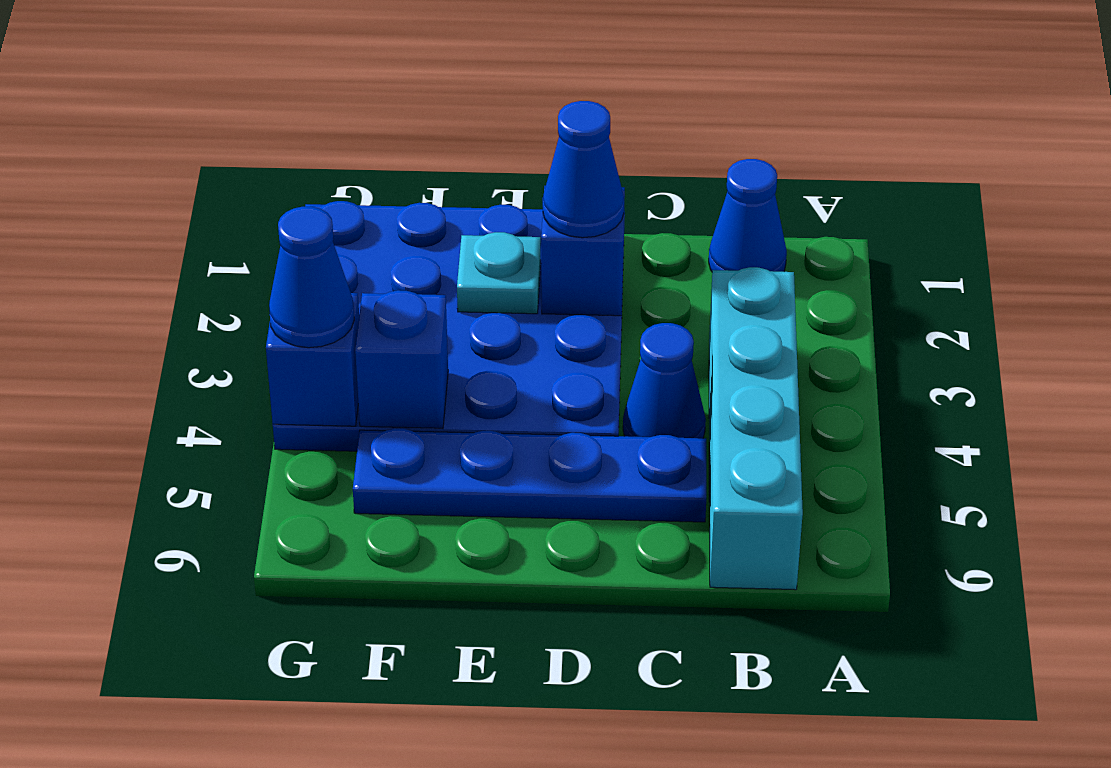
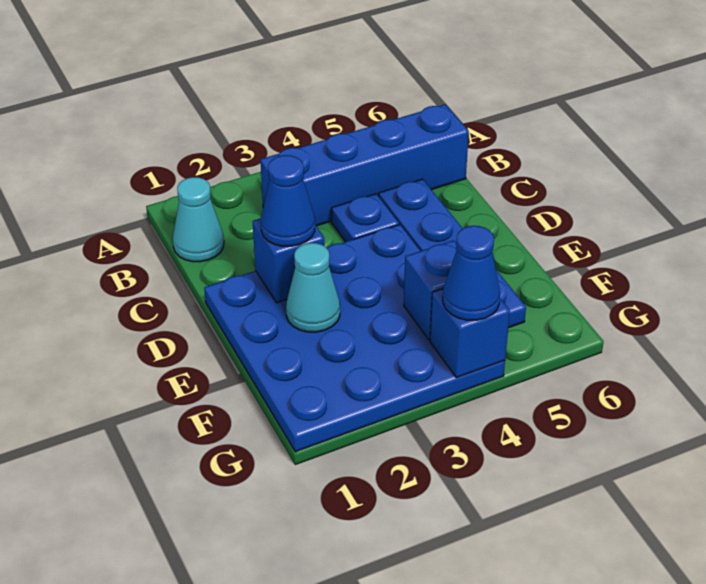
blue 1x1 cone [709,159,787,272] -> cyan 1x1 cone [173,177,224,262]
cyan 1x4 brick [709,267,803,590] -> blue 1x4 brick [260,104,469,226]
blue 1x1 cone [623,323,706,438] -> blue 1x1 plate [332,194,399,242]
cyan 1x1 plate [457,232,541,314] -> cyan 1x1 cone [286,243,340,332]

